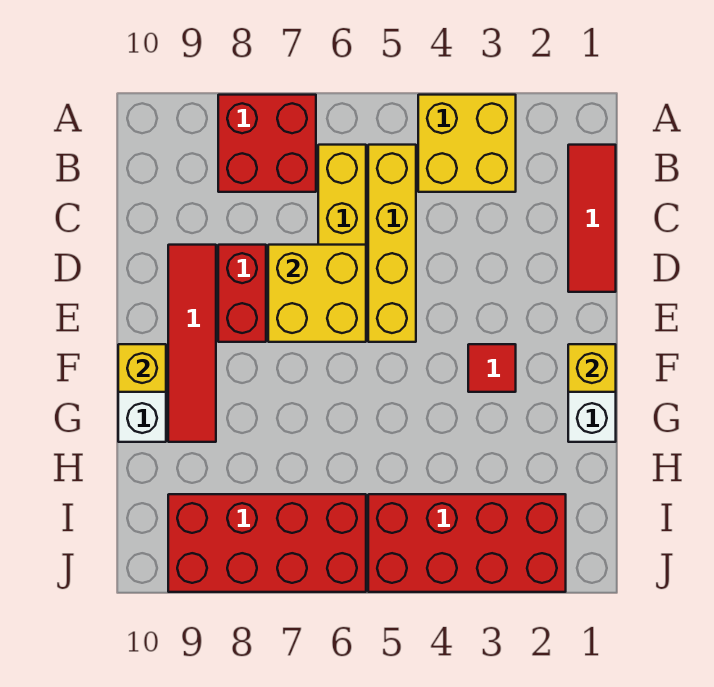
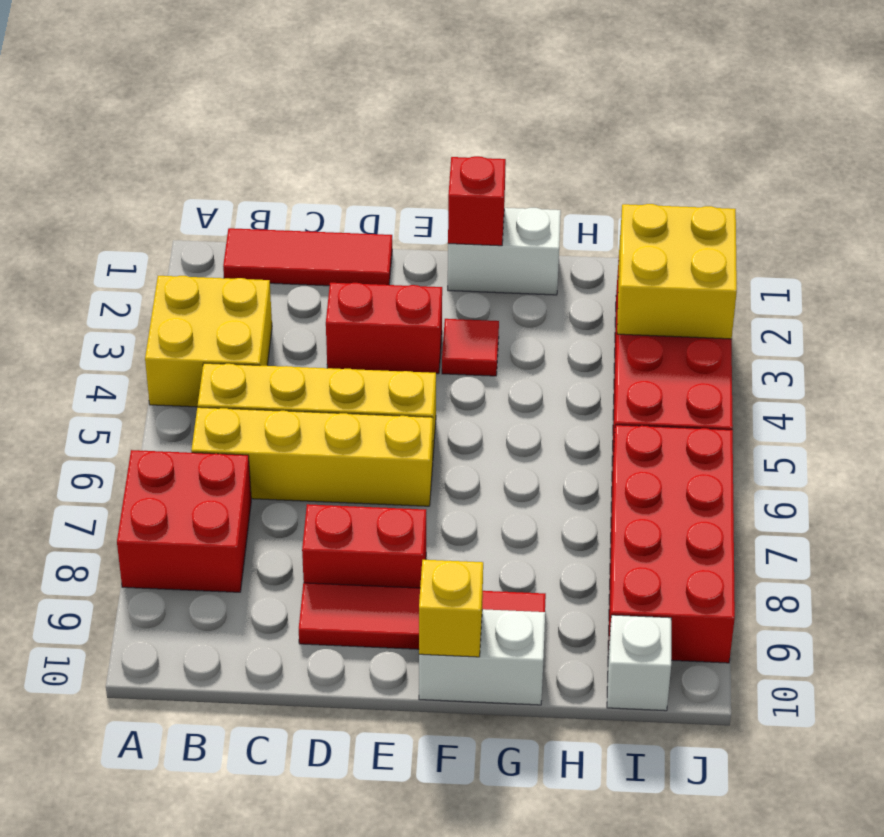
none -> red 1x2 brick [326,283,442,374]
yellow 2x2 brick [268,245,366,342] -> yellow 2x2 brick moved to [617,204,737,339]
yellow 1x1 brick [568,344,616,392] -> red 1x1 brick [448,156,506,246]
none -> white 1x1 brick [607,615,671,711]

